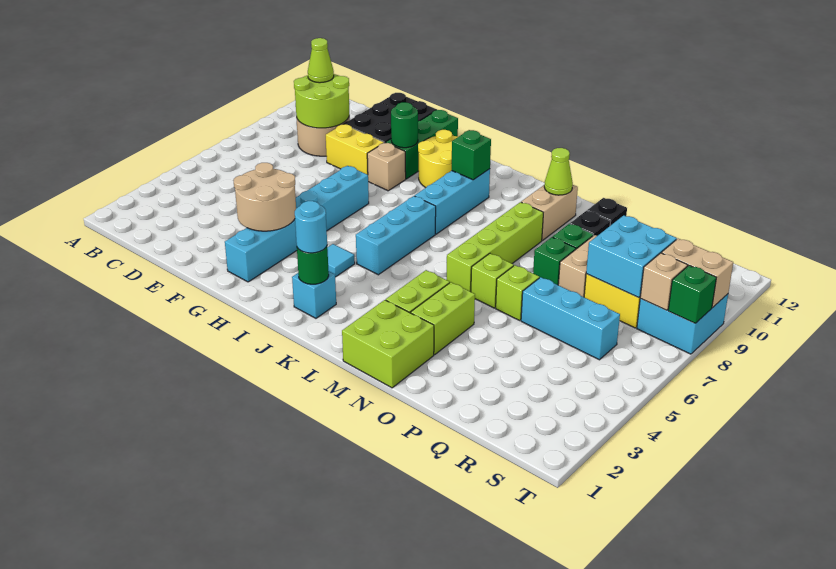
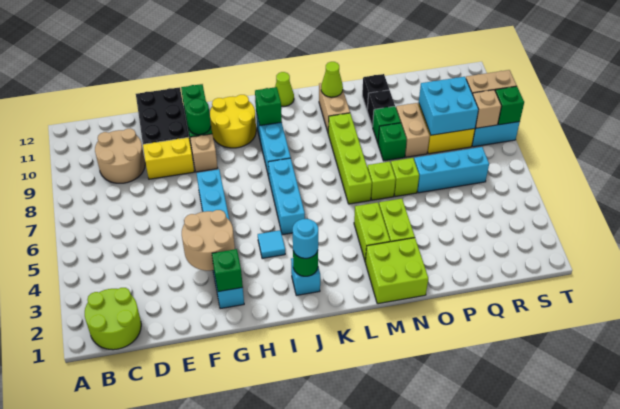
lime 2x2 round brick [294,74,349,128] -> lime 2x2 round brick moved to [85,288,141,350]
lime 1x1 cone [308,38,334,83] -> lime 1x1 cone moved to [275,72,294,106]
none -> green 1x1 brick [212,249,243,292]

